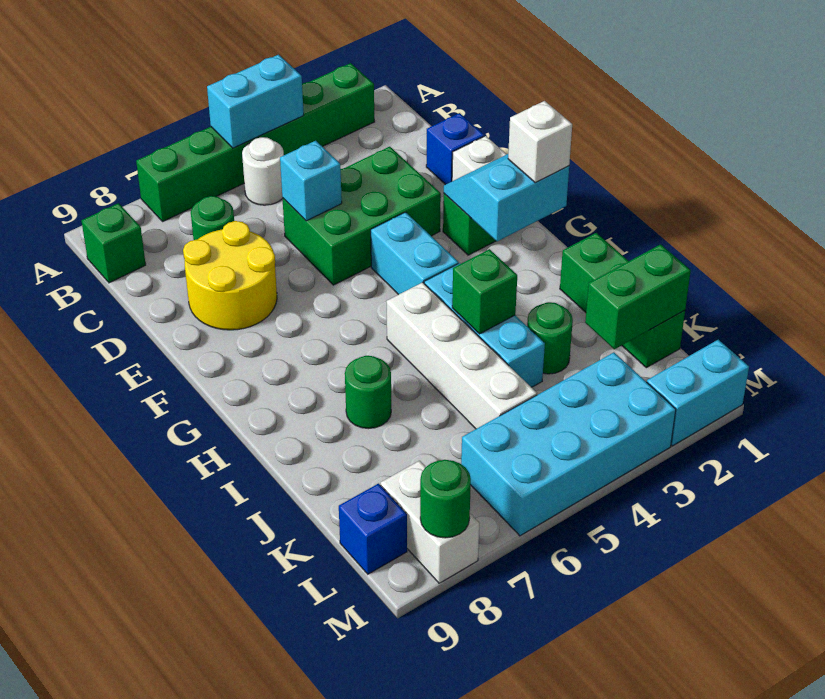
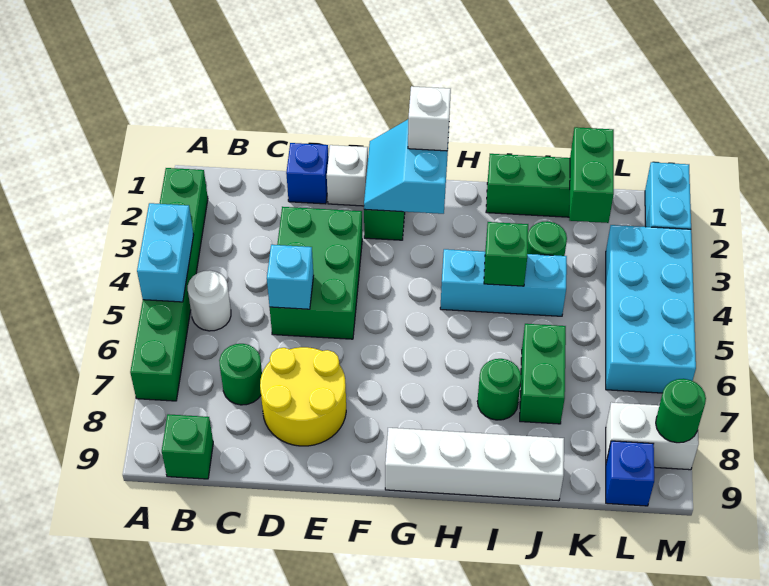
cyan 1x2 brick [371,212,459,295] -> none
white 1x4 brick [386,282,537,429] -> white 1x4 brick moved to [385,428,564,501]
none -> green 1x2 brick [520,324,566,424]

